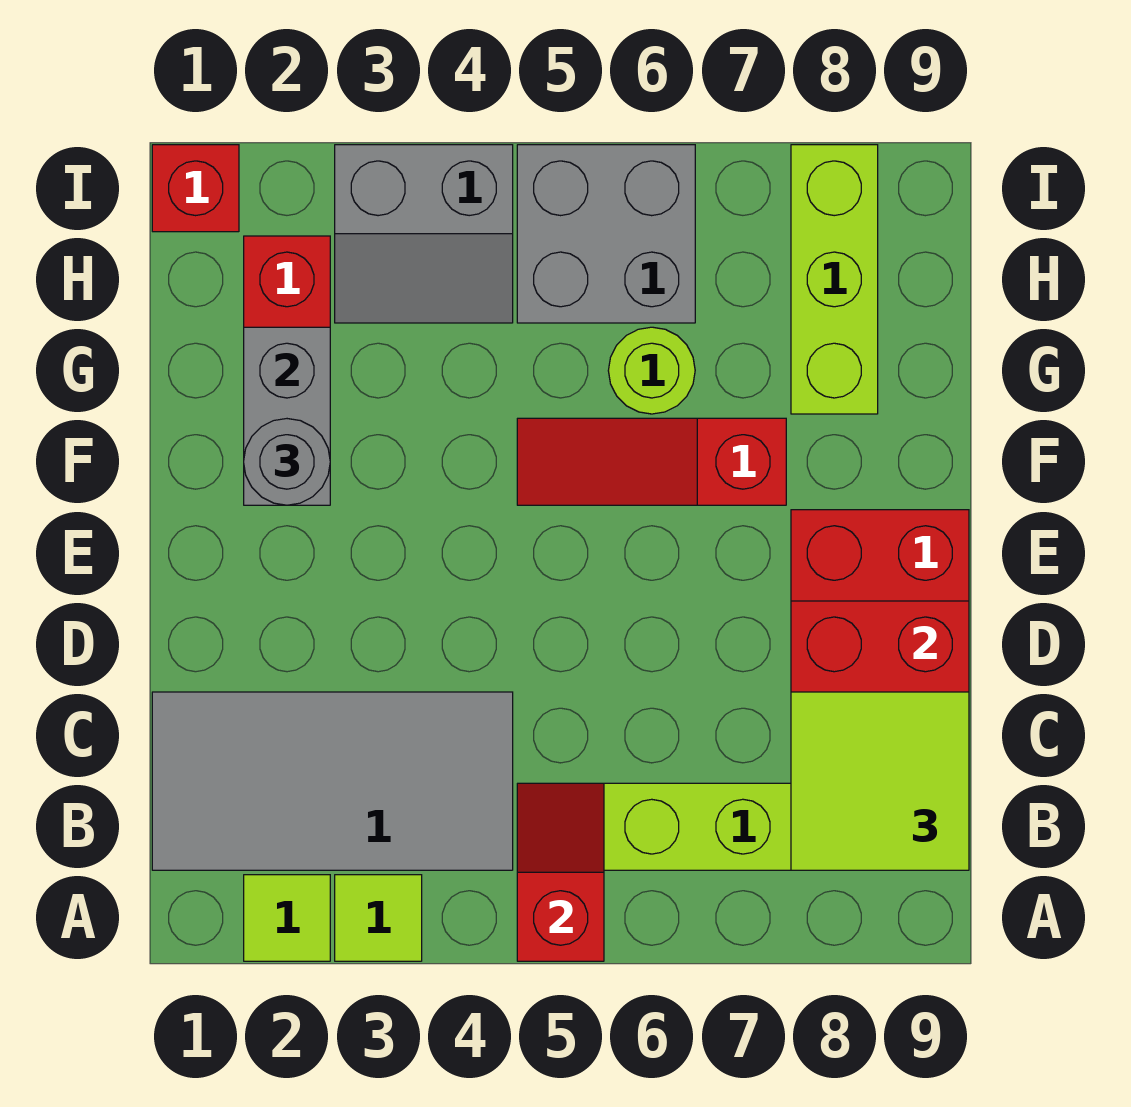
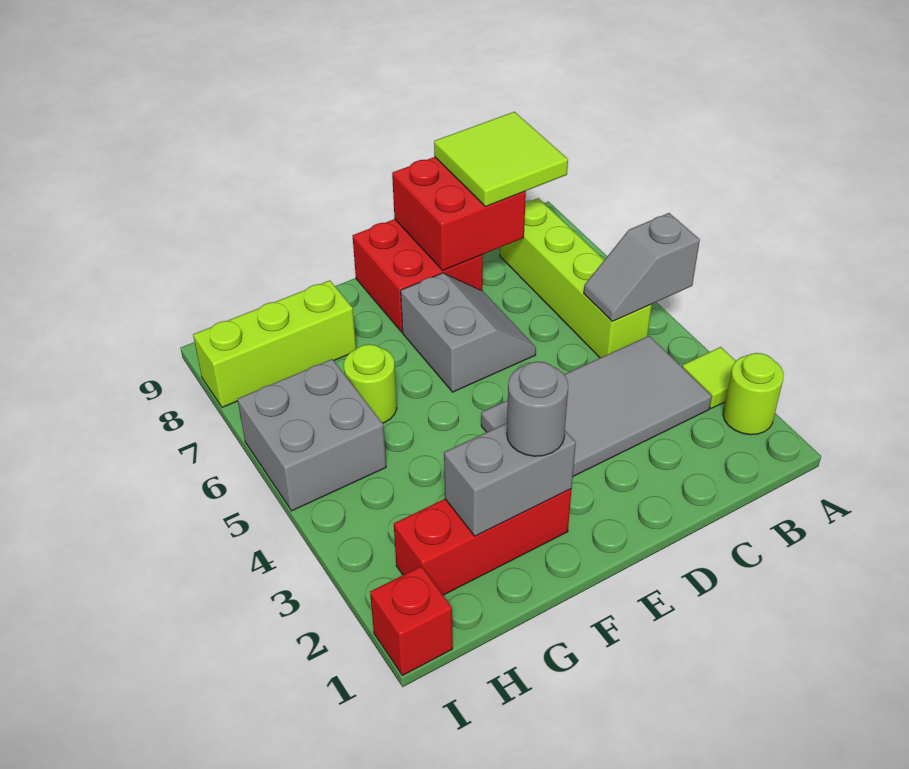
lime 1x1 tile [244,875,330,961] -> lime 1x1 round brick [723,353,784,435]
red 1x2 slope [517,783,604,961] -> grey 1x2 slope [584,213,700,322]
grey 2x4 tile [152,692,513,870] -> grey 2x4 tile turned to [481,336,712,476]
red 1x3 slope [517,418,786,505] -> none
grey 2x2 slope [335,145,513,323] -> grey 2x2 slope moved to [401,273,536,392]

